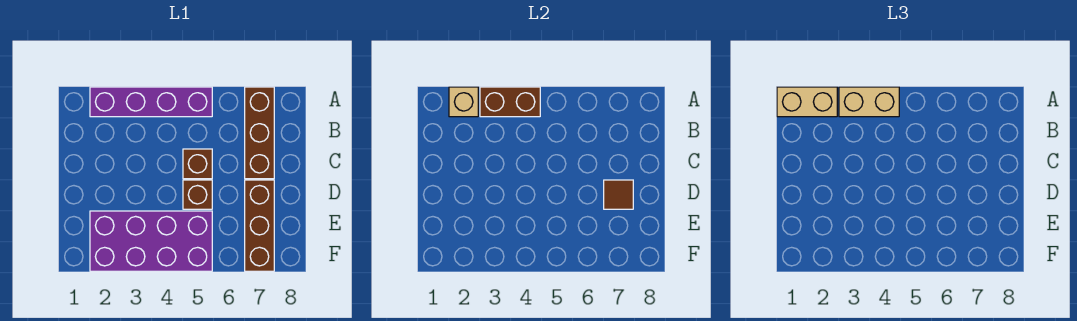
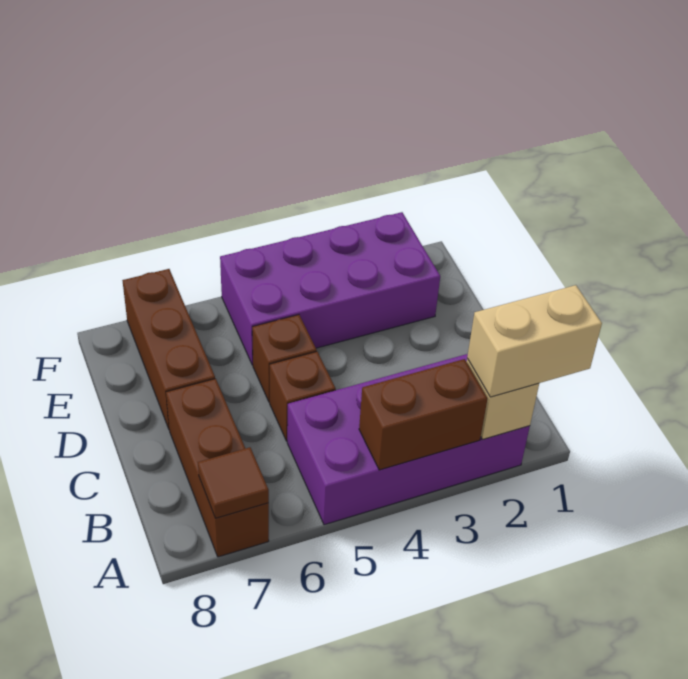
purple 1x4 brick [90,87,212,117] -> purple 2x4 brick [287,354,530,525]
tan 1x2 brick [839,87,899,117] -> none
brown 1x1 tile [604,180,633,209] -> brown 1x1 tile moved to [198,447,269,518]

